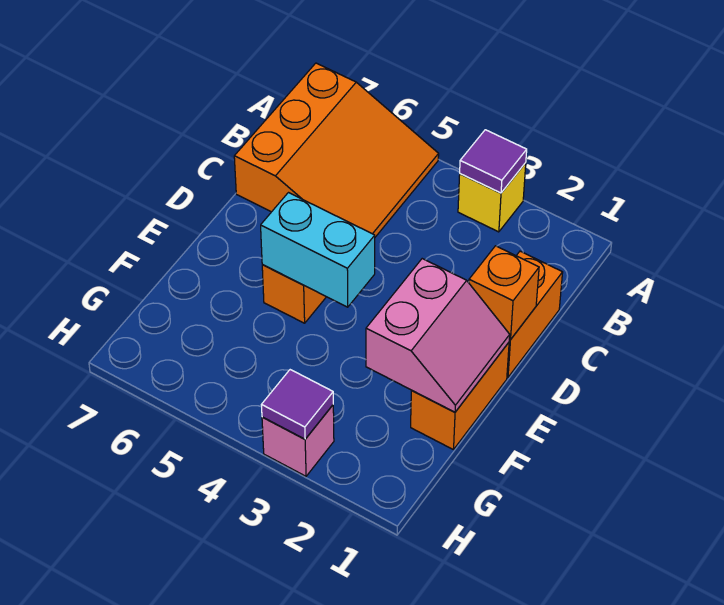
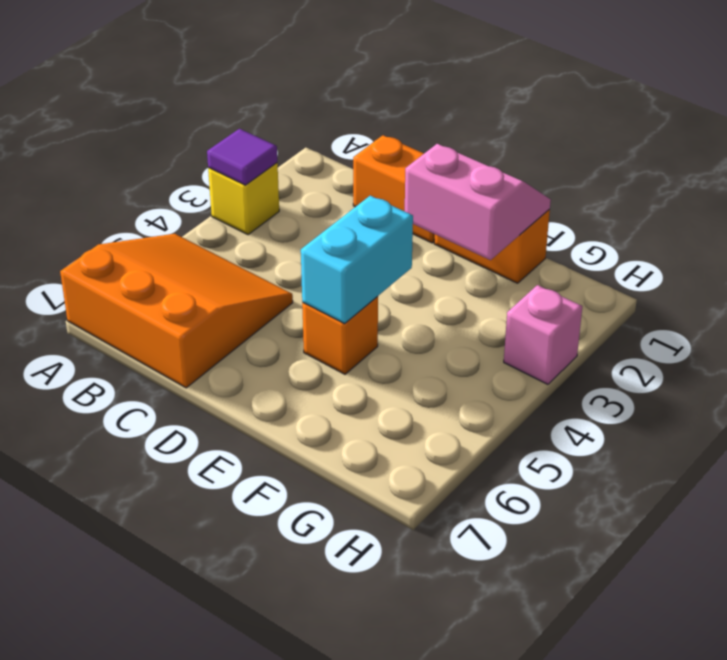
orange 1x1 brick [469,246,539,340] -> none
purple 1x1 tile [262,370,333,439] -> none

